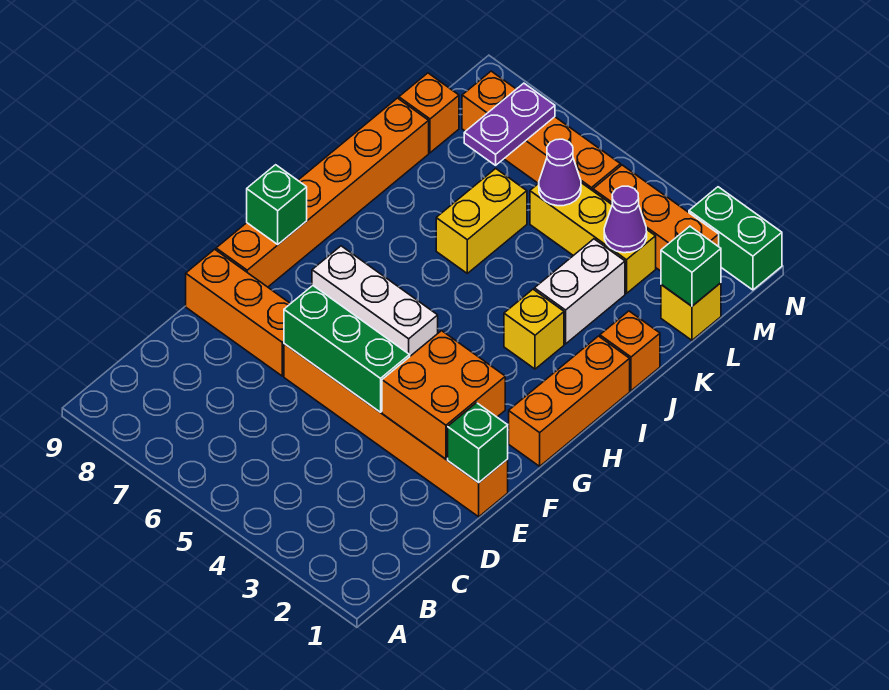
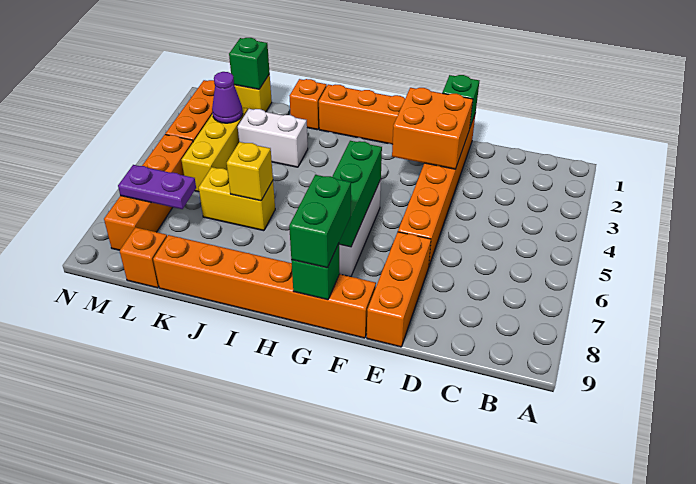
green 1x3 brick [284,286,410,412] -> green 1x3 brick moved to [332,141,382,247]
yellow 1x1 brick [504,289,564,369] -> yellow 1x1 brick moved to [227,142,273,201]
purple 1x1 cone [539,139,581,206] -> none
green 1x2 brick [689,187,782,290] -> green 1x2 brick moved to [289,175,351,268]

